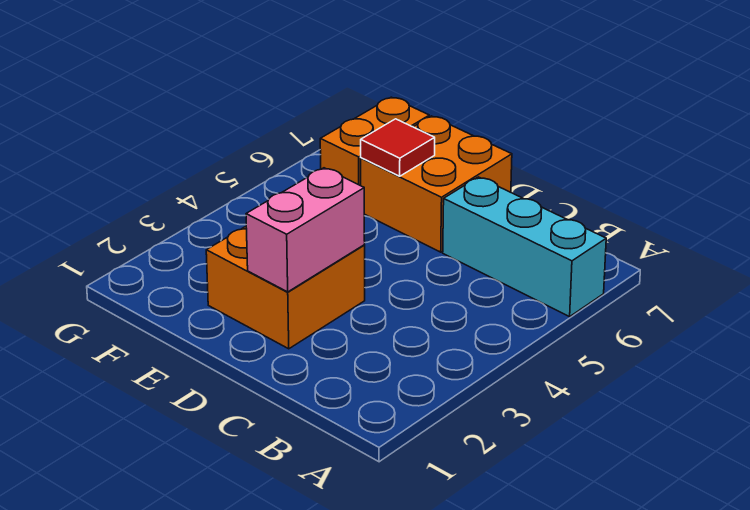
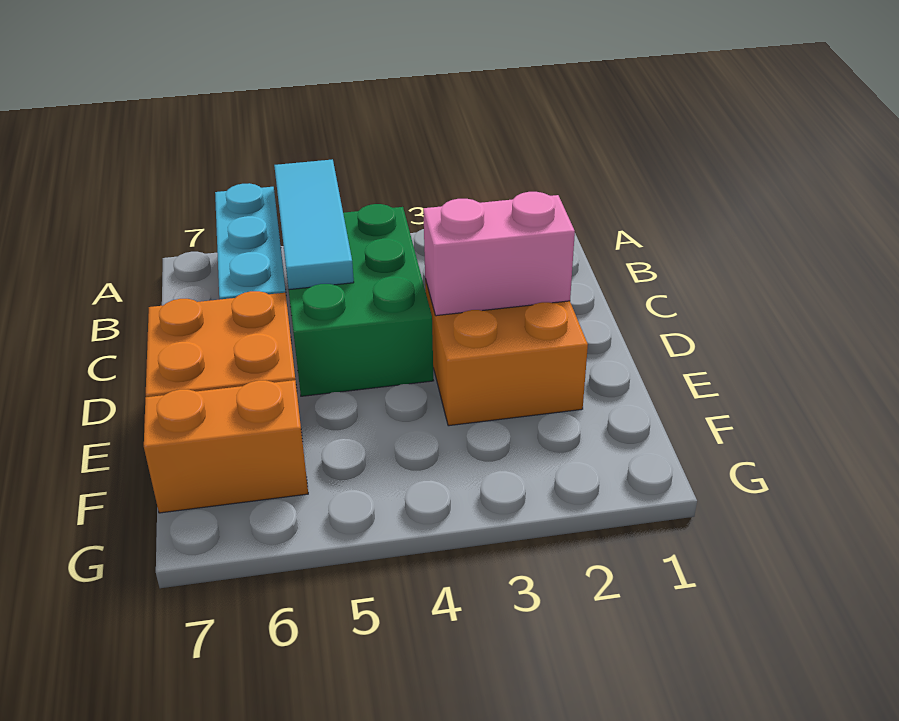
none -> cyan 1x3 tile [274,159,354,290]
none -> green 2x3 brick [289,204,433,396]
red 1x1 tile [361,119,435,176] -> none

